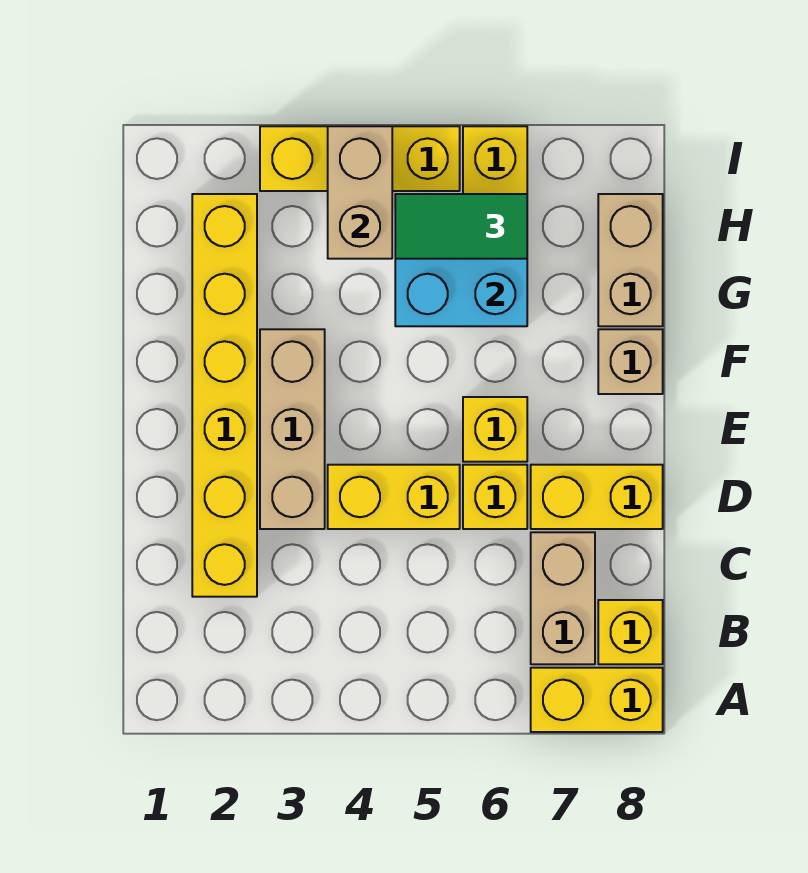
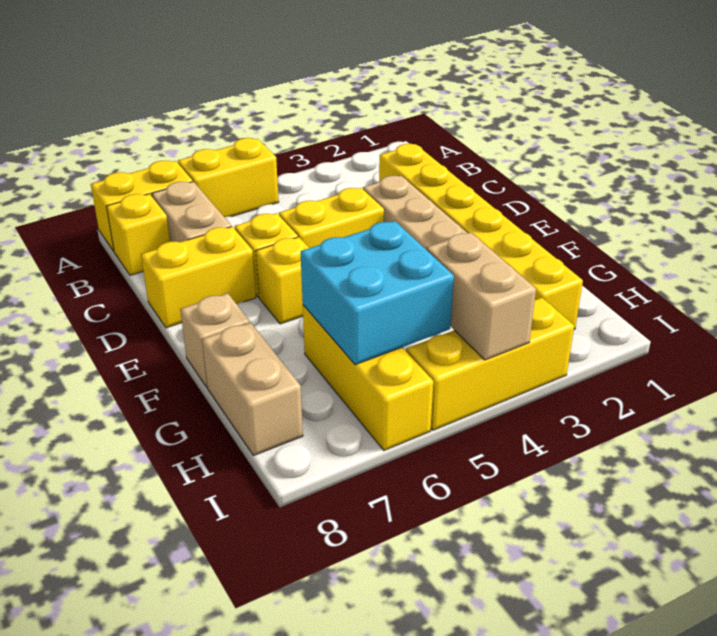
none -> yellow 1x2 brick [178,138,279,217]
green 1x2 tile [395,194,527,259] -> none

